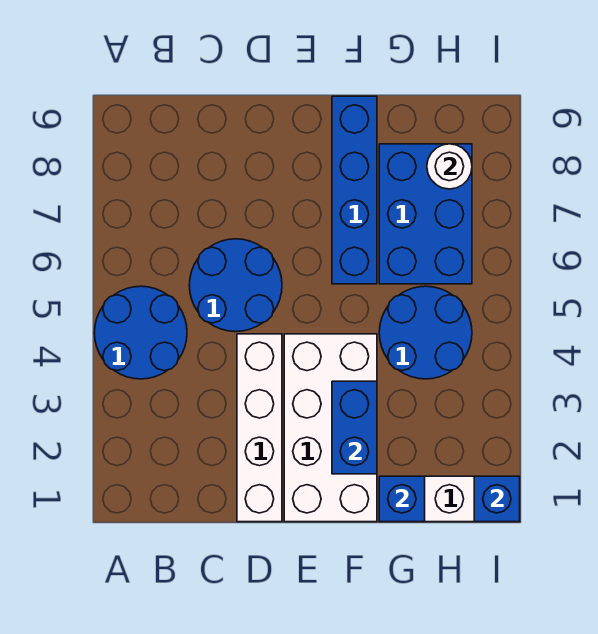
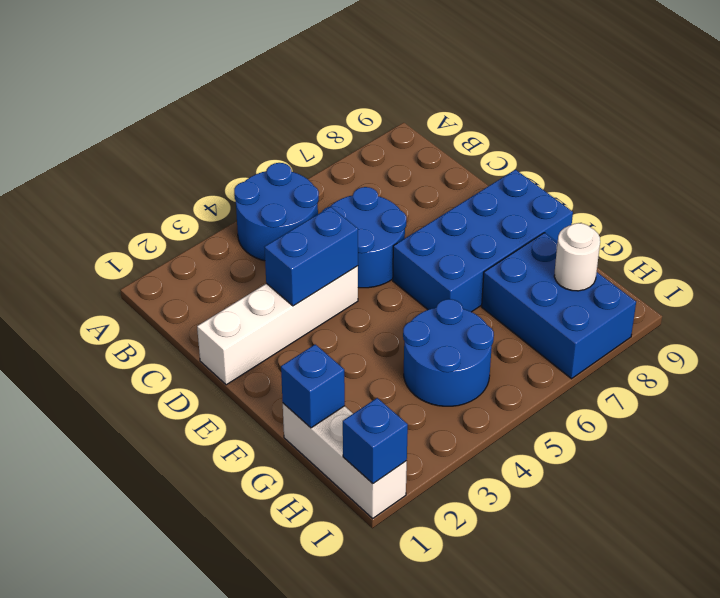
white 2x4 brick [284,334,377,522] -> none
blue 1x2 brick [332,381,377,474] -> blue 1x2 brick moved to [264,207,358,306]
blue 1x4 brick [332,96,377,284] -> blue 2x4 brick [393,170,573,312]
blue 2x3 brick [379,144,472,284] -> blue 2x3 brick turned to [482,233,636,379]

